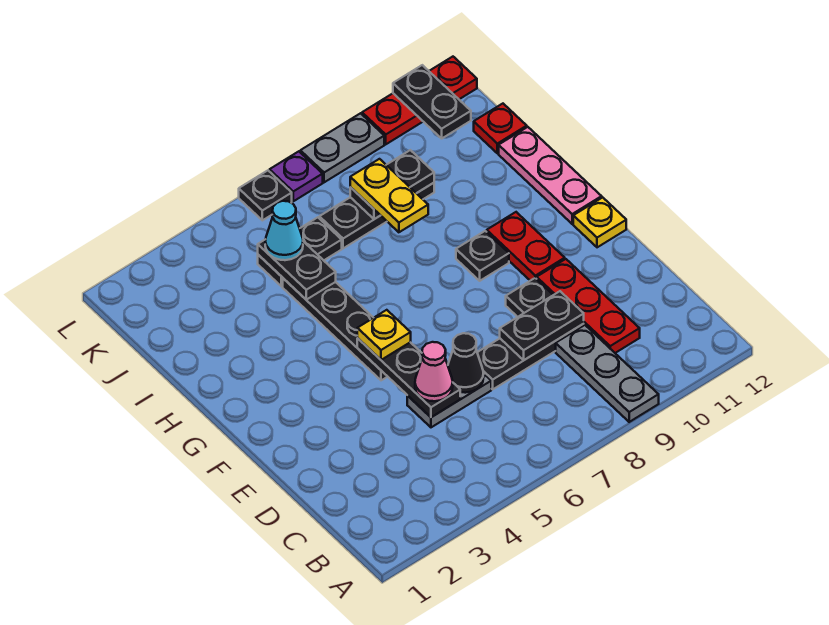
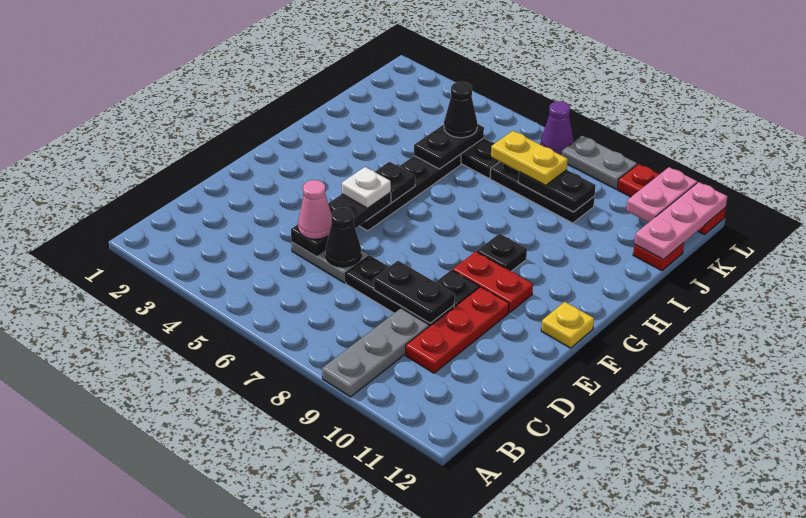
yellow 1x1 plate [357,310,411,360] -> white 1x1 plate [342,167,391,208]
red 1x2 plate [487,212,565,281] -> red 1x2 plate turned to [453,252,533,313]
pink 1x3 plate [499,127,602,224] -> pink 1x3 plate moved to [634,182,727,259]
yellow 1x2 plate [350,159,428,232] -> yellow 1x2 plate turned to [491,131,568,185]
cyan 1x1 cone [265,201,303,260] -> black 1x1 cone [444,82,477,138]
black 1x2 plate [393,65,471,138] -> pink 1x2 plate [626,167,697,222]
black 1x1 plate [239,171,292,220] -> black 1x1 plate moved to [375,162,415,202]
purple 1x1 plate [270,151,323,201] -> purple 1x1 cone [541,101,574,155]

